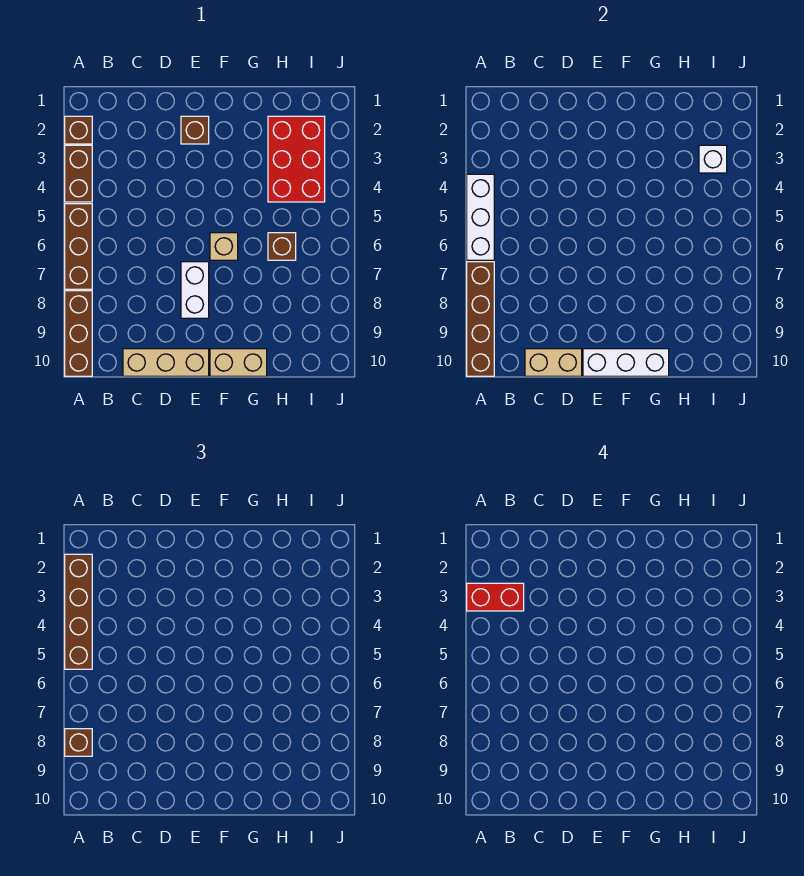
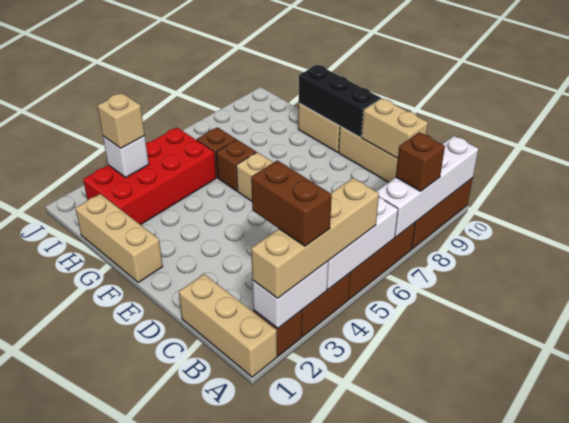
none -> tan 1x3 brick [179,274,277,377]
brown 1x4 brick [65,554,92,669] -> tan 1x4 brick [251,178,379,298]
red 1x2 brick [467,583,524,611] -> brown 1x2 brick [251,160,332,246]
brown 1x4 brick [467,262,494,376] -> white 1x4 brick [376,136,478,237]
brown 1x1 brick [181,116,209,144] -> brown 1x1 brick moved to [216,140,256,191]
white 1x2 brick [181,262,209,318] -> white 1x2 brick moved to [252,261,328,328]
white 1x3 brick [583,349,669,376] -> black 1x3 brick [299,65,381,137]
none -> tan 1x3 brick [75,194,163,282]
red 2x3 brick [268,116,325,202] -> red 2x4 brick [83,127,216,225]
none -> tan 1x1 brick [97,93,145,148]

